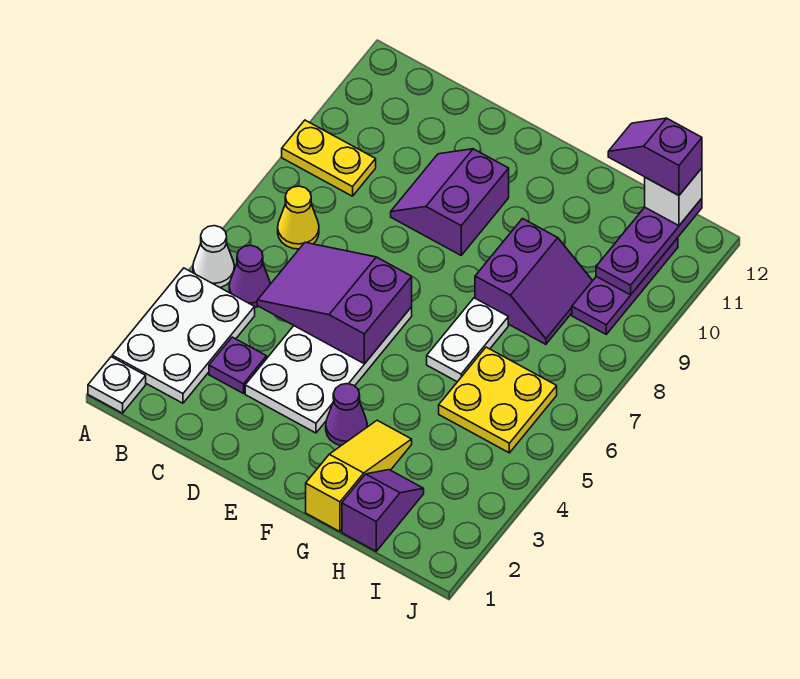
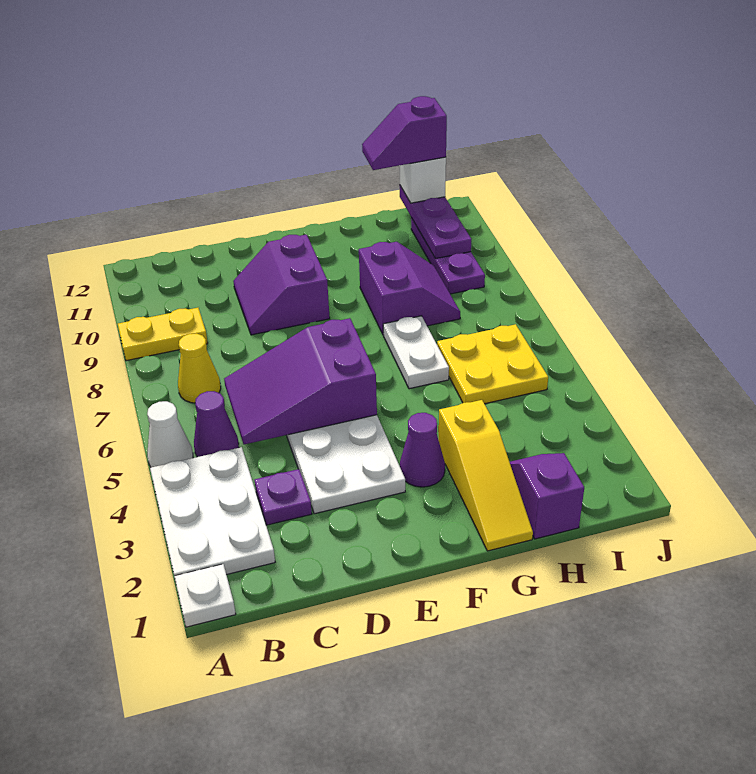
yellow 1x3 slope [306,420,412,532] -> yellow 1x3 slope turned to [439,400,533,551]

